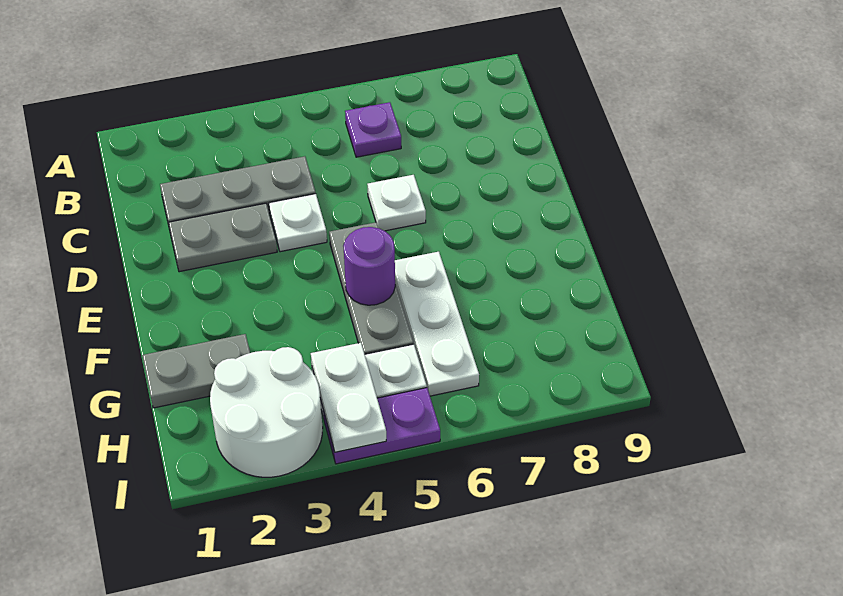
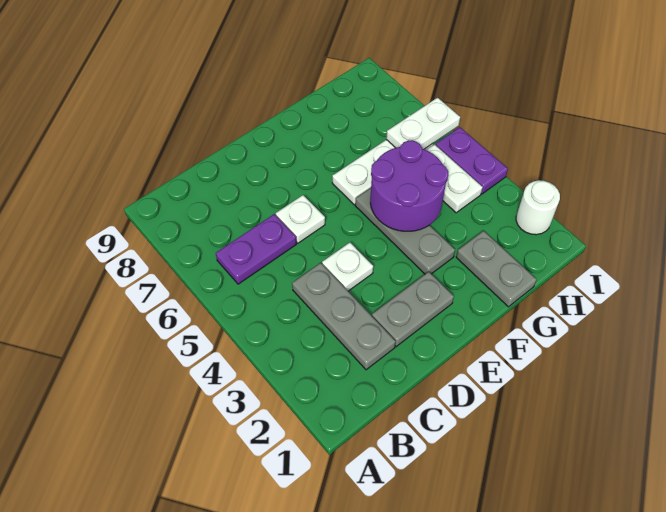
purple 1x1 plate [345,102,401,157] -> purple 1x2 plate [216,214,296,284]
grey 1x2 plate [168,203,277,272] -> grey 1x2 plate turned to [372,272,454,347]
grey 1x3 plate [329,222,413,354] -> grey 1x3 plate turned to [355,188,455,274]
purple 1x1 round brick [343,227,395,305] -> purple 2x2 round brick [370,140,448,231]
white 2x2 round brick [210,347,323,477] -> white 1x1 round brick [516,180,560,235]
white 1x2 plate [311,343,386,452] -> white 1x2 plate moved to [386,98,460,149]

